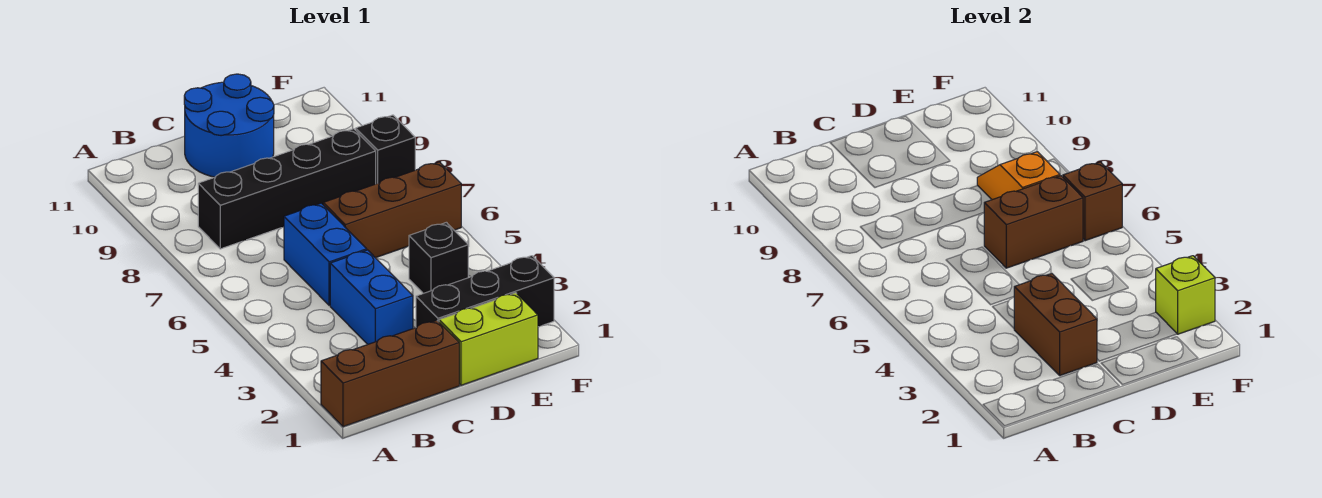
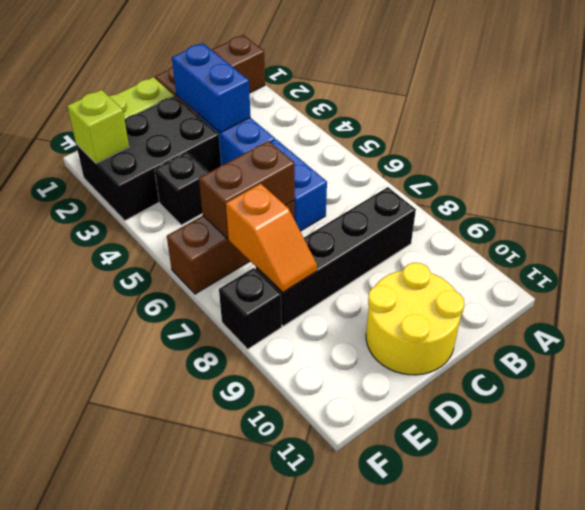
brown 1x2 brick [1014,274,1097,376] -> blue 1x2 brick [172,43,251,133]
blue 2x2 round brick [184,74,274,177] -> yellow 2x2 round brick [366,263,464,375]
black 1x3 brick [416,256,554,327] -> black 2x3 brick [76,96,221,221]
brown 1x1 brick [1063,162,1122,241] -> none

